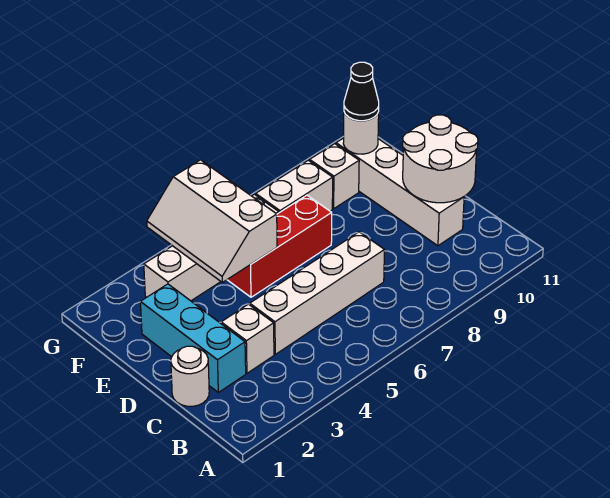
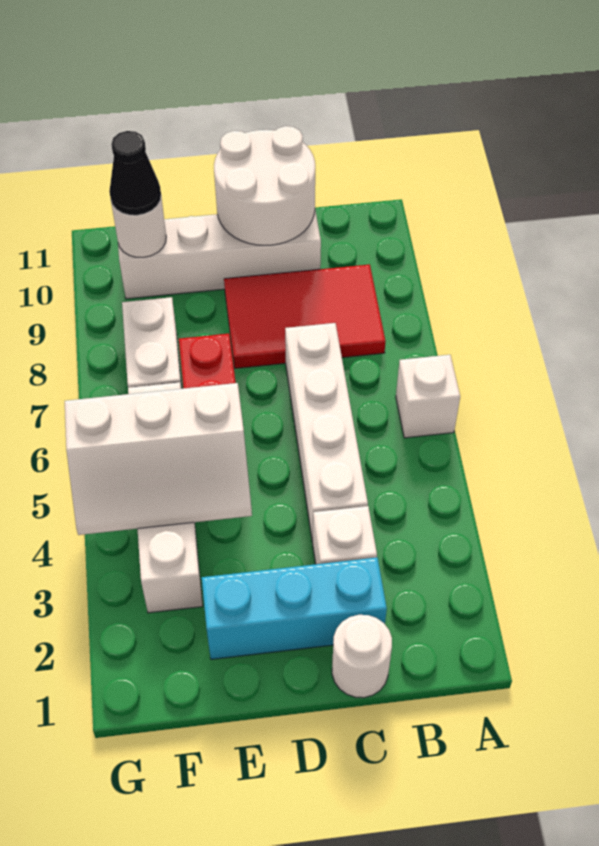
none -> red 2x3 tile [224,264,386,368]
white 1x1 brick [310,144,359,209] -> white 1x1 brick moved to [396,355,460,438]

